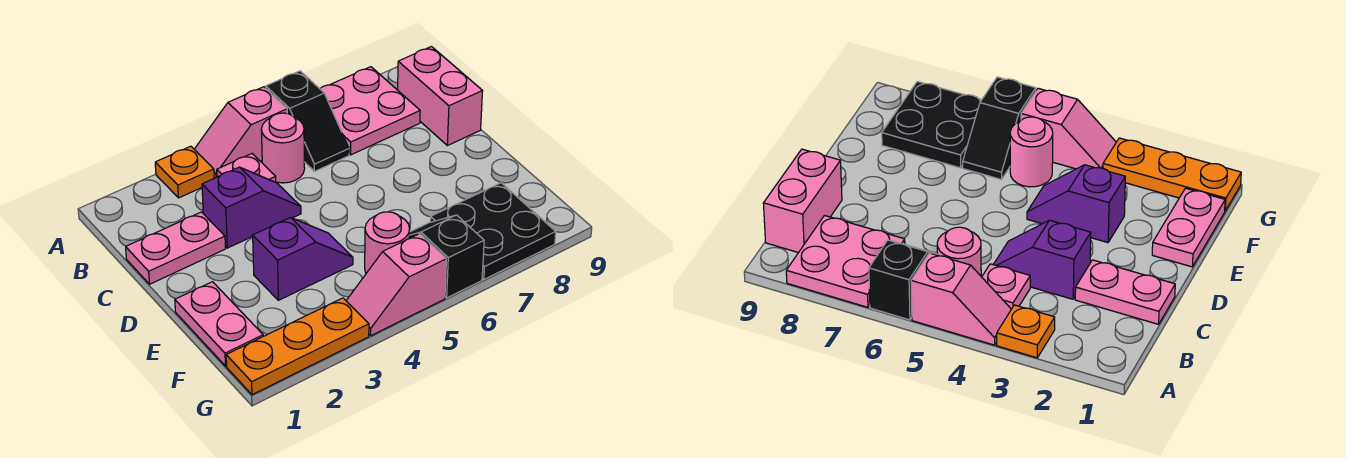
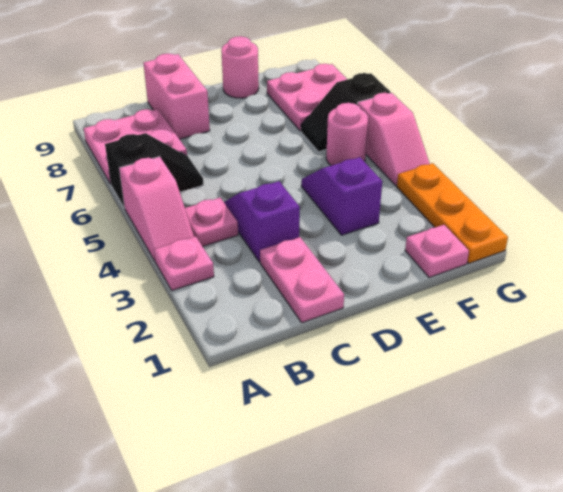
orange 1x1 plate [155,146,214,198] -> pink 1x1 plate [154,236,214,290]
pink 1x1 round brick [261,113,305,183] -> pink 1x1 round brick moved to [221,36,259,98]
pink 1x2 brick [398,47,483,146] -> pink 1x2 brick turned to [143,53,210,139]
pink 1x2 plate [175,282,263,366] -> pink 1x1 plate [405,225,469,278]
black 2x2 plate [430,183,556,279] -> pink 2x2 plate [267,64,347,131]

